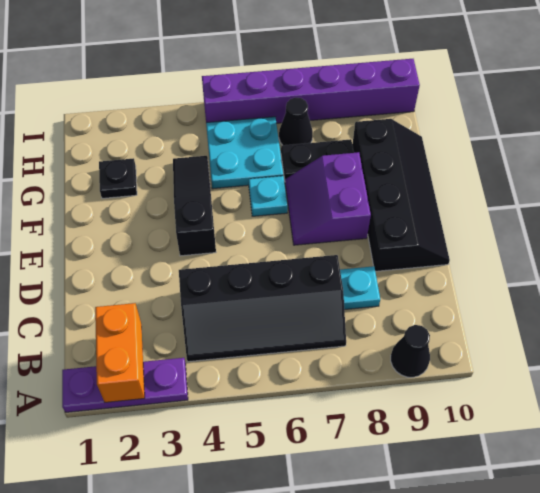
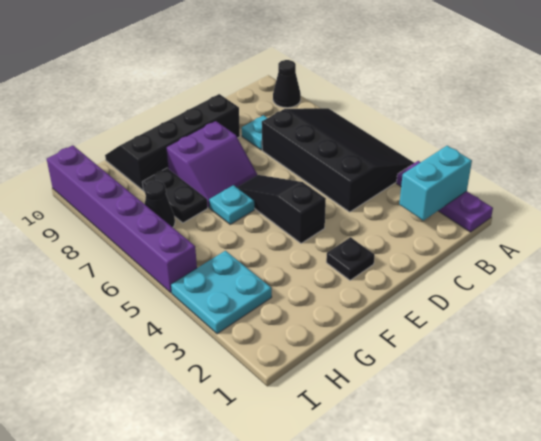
orange 1x2 brick [95,303,145,402] -> cyan 1x2 brick [399,146,472,221]
black 2x4 slope [179,255,346,362] -> black 3x4 slope [262,108,414,212]
black 1x3 slope [173,156,216,256] -> black 1x3 slope turned to [237,175,326,243]
black 1x1 plate [99,158,137,198] -> black 1x1 plate moved to [326,237,375,280]
cyan 2x2 plate [206,117,283,189] -> cyan 2x2 plate moved to [171,251,272,334]

